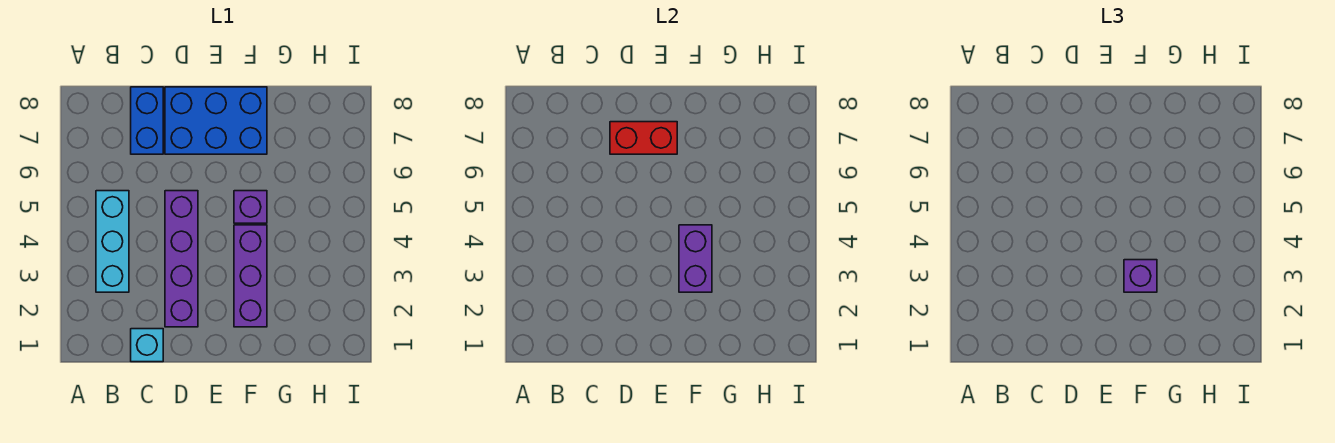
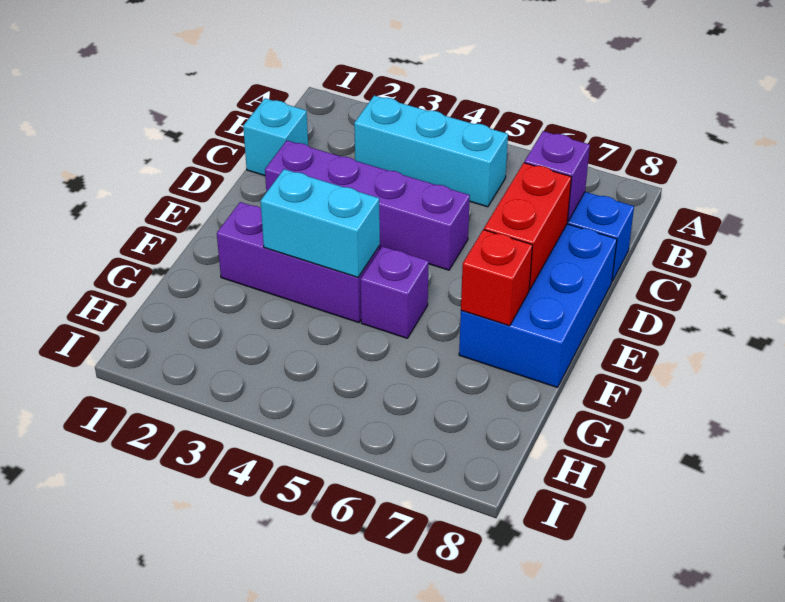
purple 1x2 brick [679,225,712,292] -> cyan 1x2 brick [261,169,380,277]
purple 1x1 brick [1124,260,1157,292] -> purple 1x1 brick moved to [524,131,590,222]
none -> red 1x1 brick [461,230,533,326]

